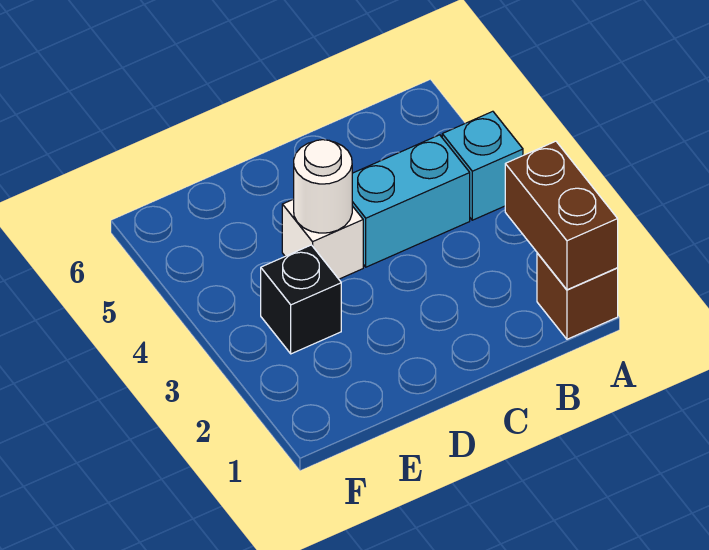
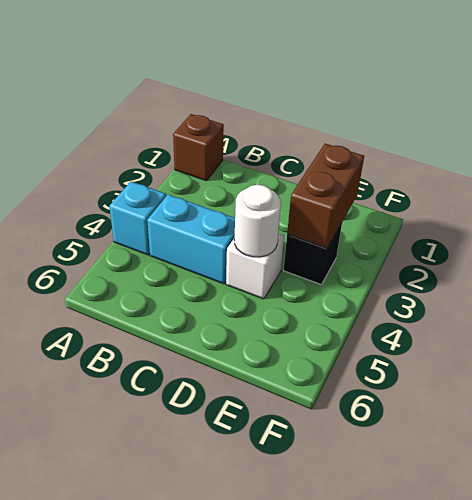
brown 1x2 brick [505,141,618,290] -> brown 1x2 brick moved to [287,144,364,248]

